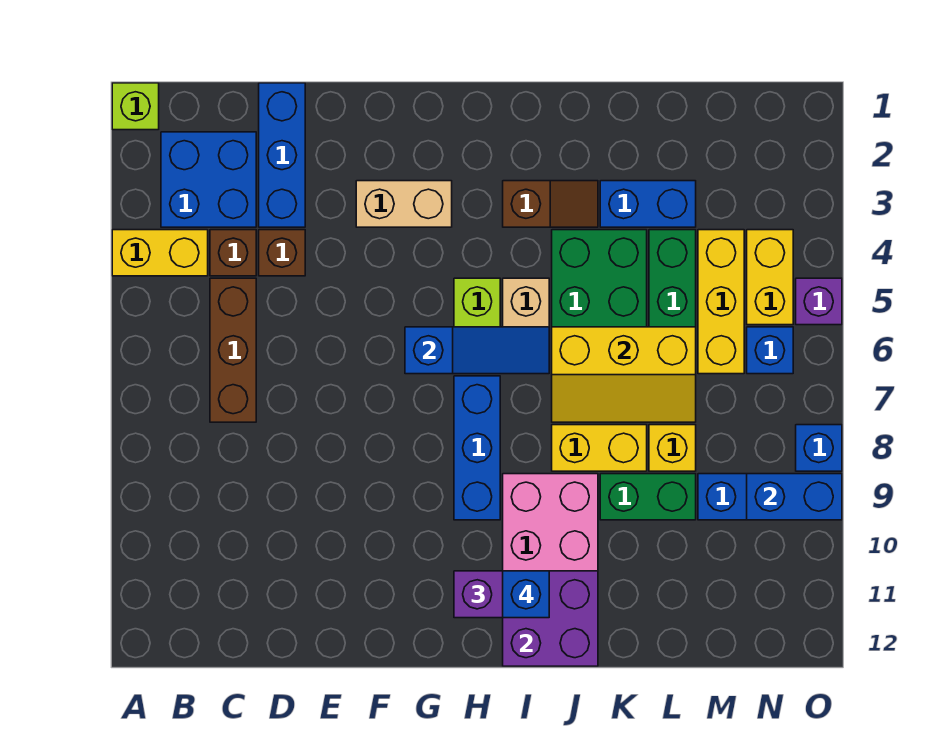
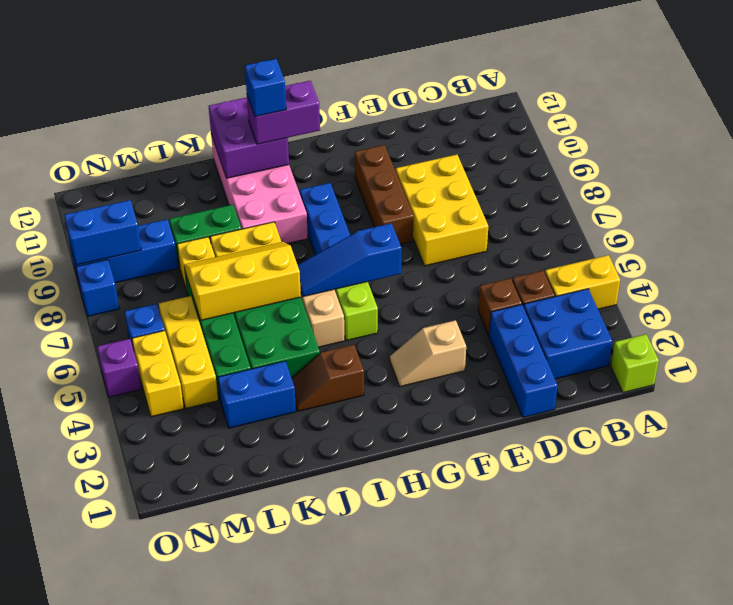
brown 1x3 brick [210,278,256,422] -> brown 1x3 brick moved to [355,145,414,244]
none -> yellow 2x3 brick [396,155,488,266]
tan 1x2 brick [356,181,452,227] -> tan 1x2 slope [390,320,466,387]

